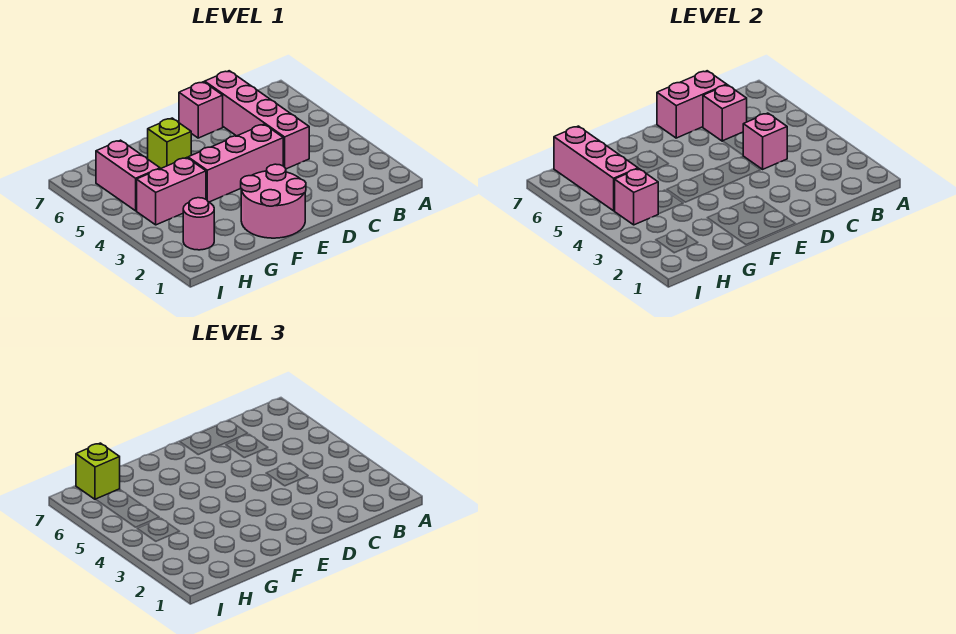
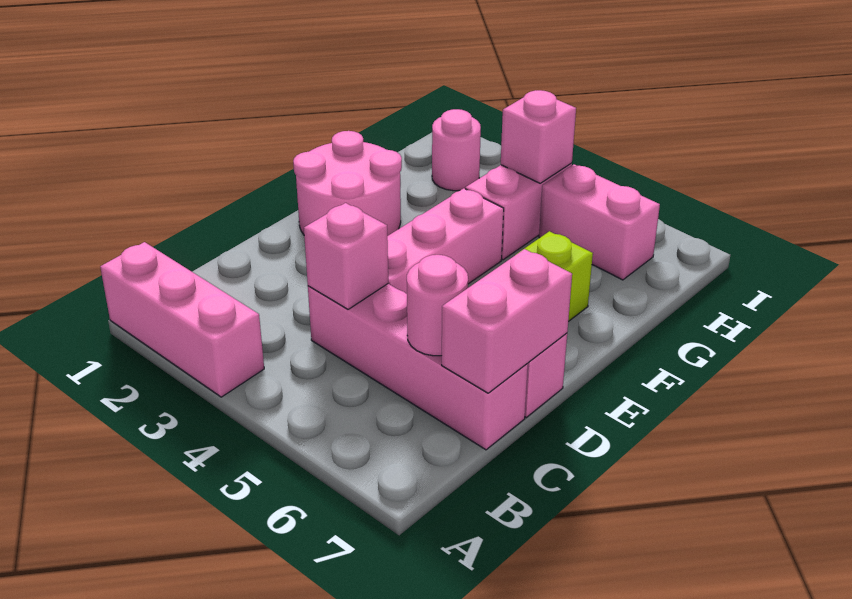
pink 1x1 brick [703,85,747,141] -> pink 1x1 round brick [407,255,468,356]
pink 1x3 brick [554,126,638,211] -> pink 1x3 brick moved to [100,242,264,397]
lime 1x1 brick [76,443,120,499] -> none

